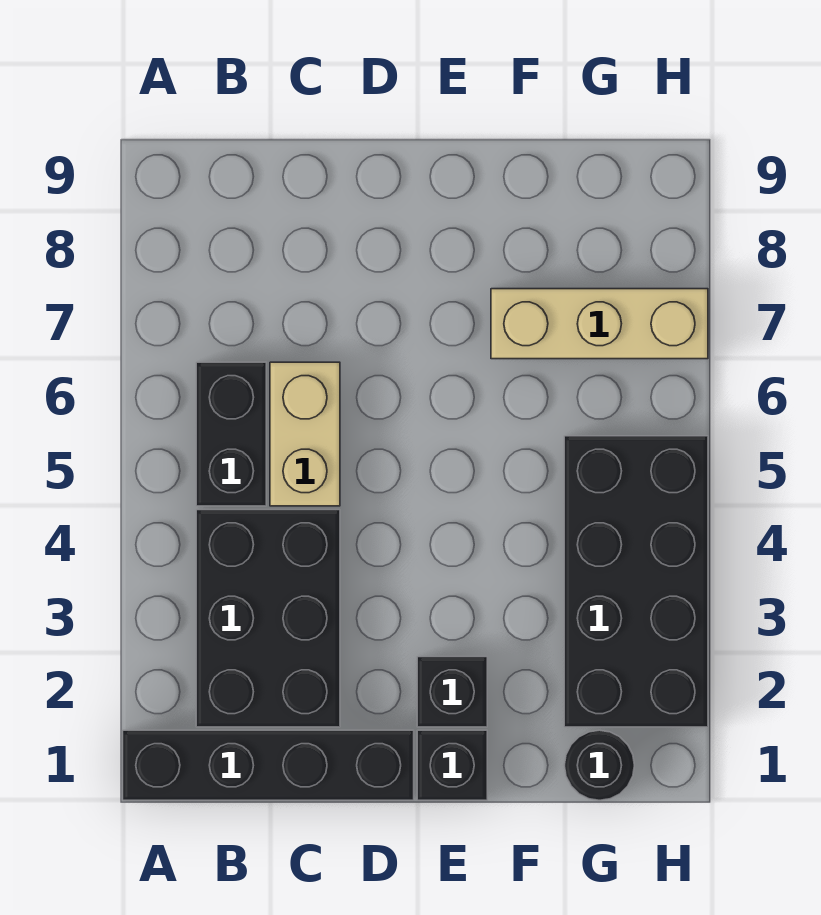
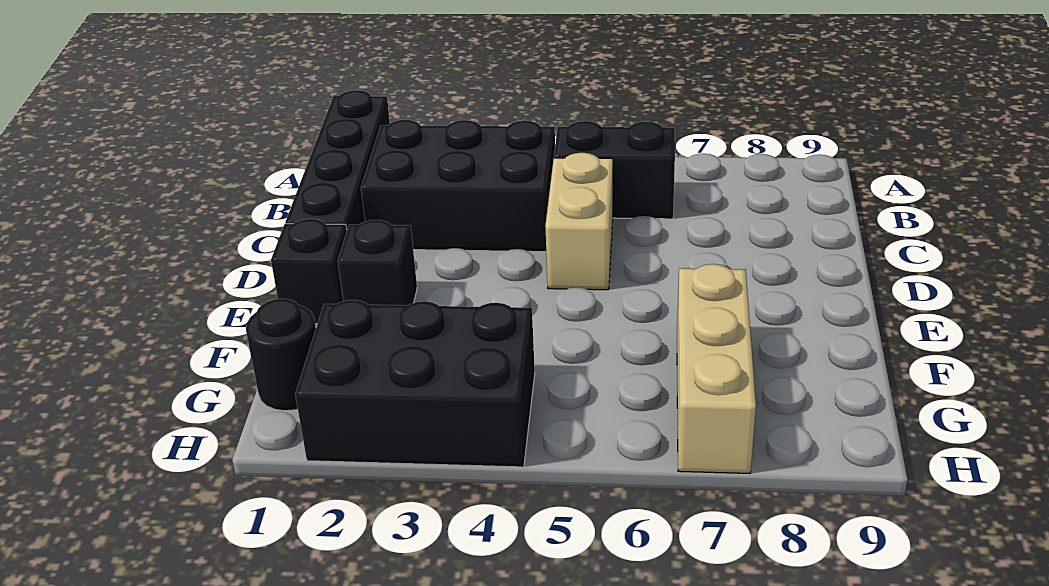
tan 1x2 brick [270,362,340,506] -> tan 1x2 brick turned to [545,153,613,290]
black 2x4 brick [564,436,708,727] -> black 2x3 brick [295,300,535,467]

